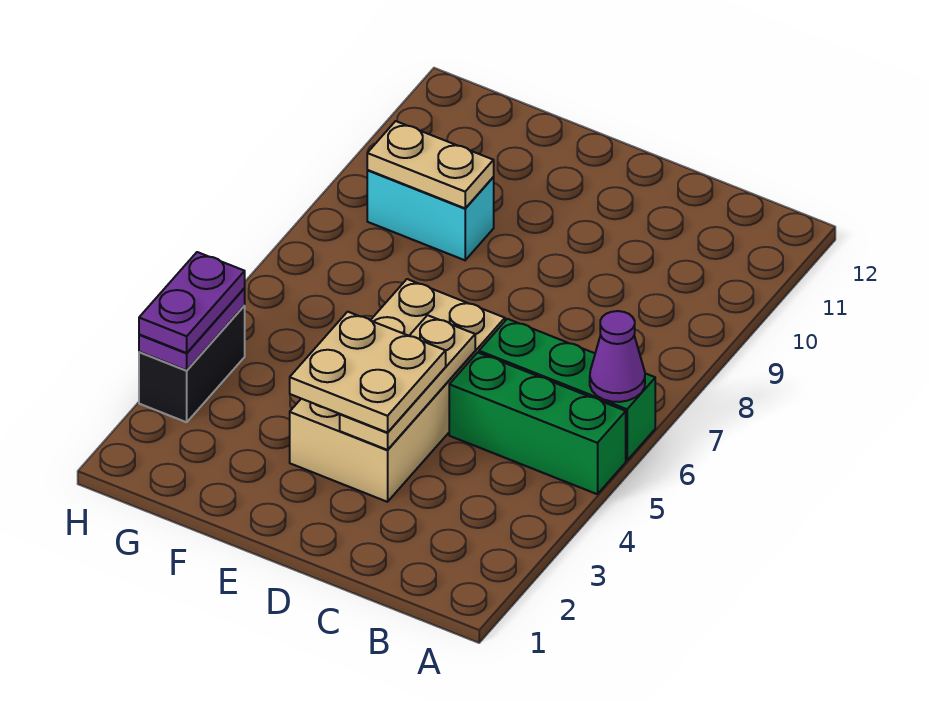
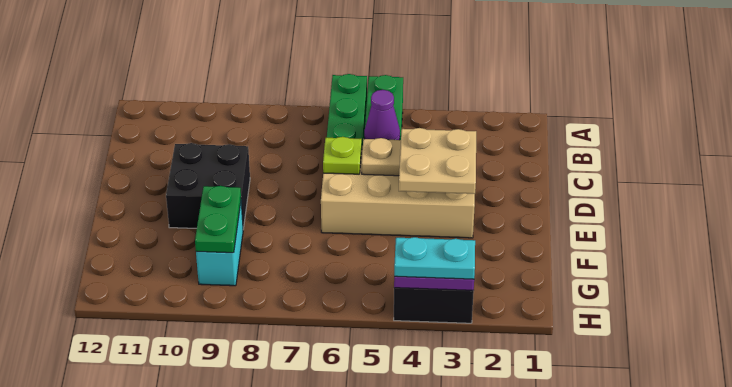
purple 1x1 cone [590,311,645,402] -> purple 1x1 cone moved to [364,90,400,140]
none -> lime 1x1 plate [323,137,362,174]
none -> black 2x2 brick [166,143,250,229]
tan 1x2 plate [367,121,494,208] -> green 1x2 plate [195,186,241,253]
purple 1x2 plate [139,252,245,353] -> cyan 1x2 plate [394,237,475,279]

